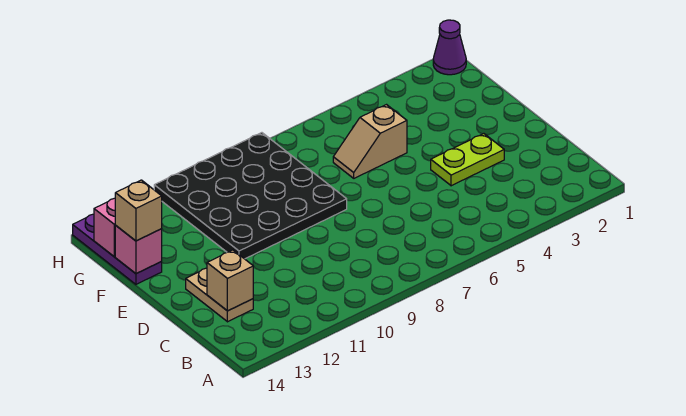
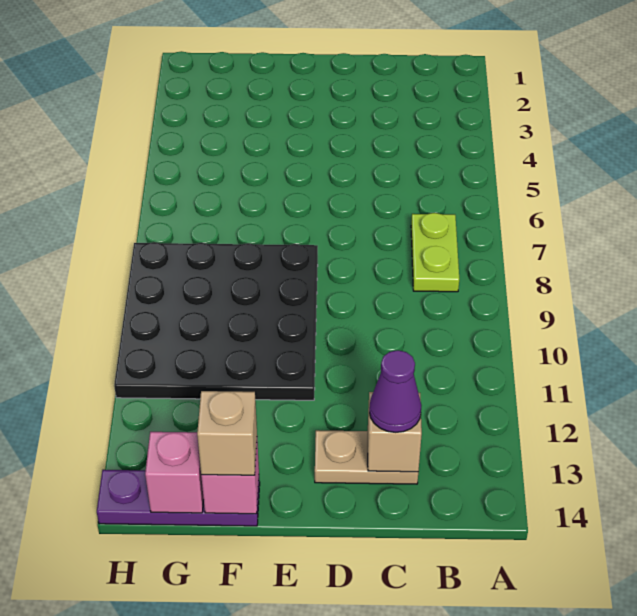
lime 1x2 plate [431,134,504,186] -> lime 1x2 plate moved to [411,213,459,292]
tan 1x2 slope [333,105,407,178] -> none
purple 1x1 cone [433,20,466,75] -> purple 1x1 cone moved to [369,350,422,432]

